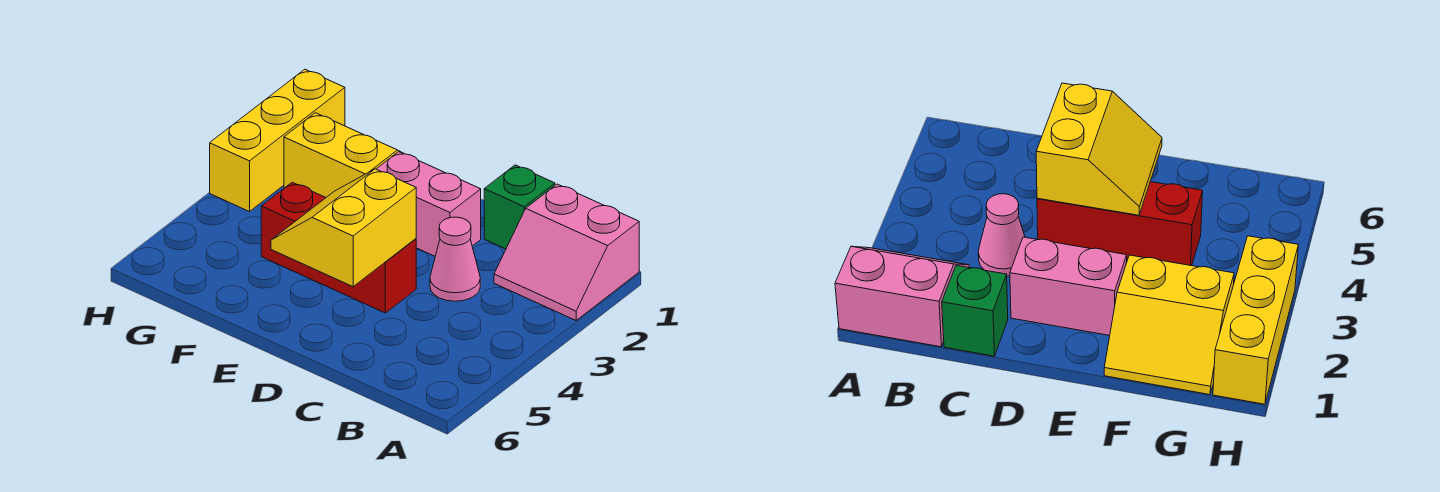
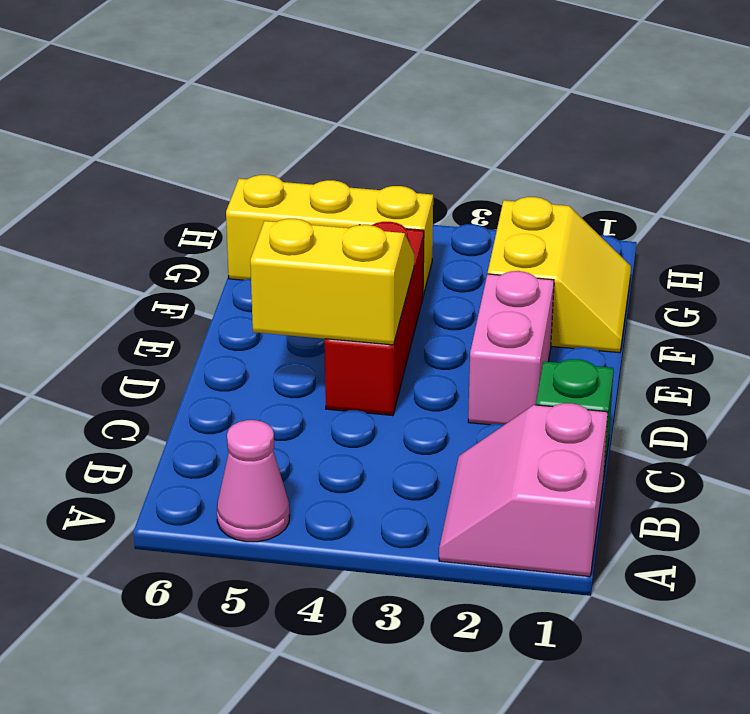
pink 1x1 cone [430,217,480,301] -> pink 1x1 cone moved to [217,420,289,542]
yellow 1x3 brick [210,69,345,212] -> yellow 1x3 brick moved to [226,175,433,296]

